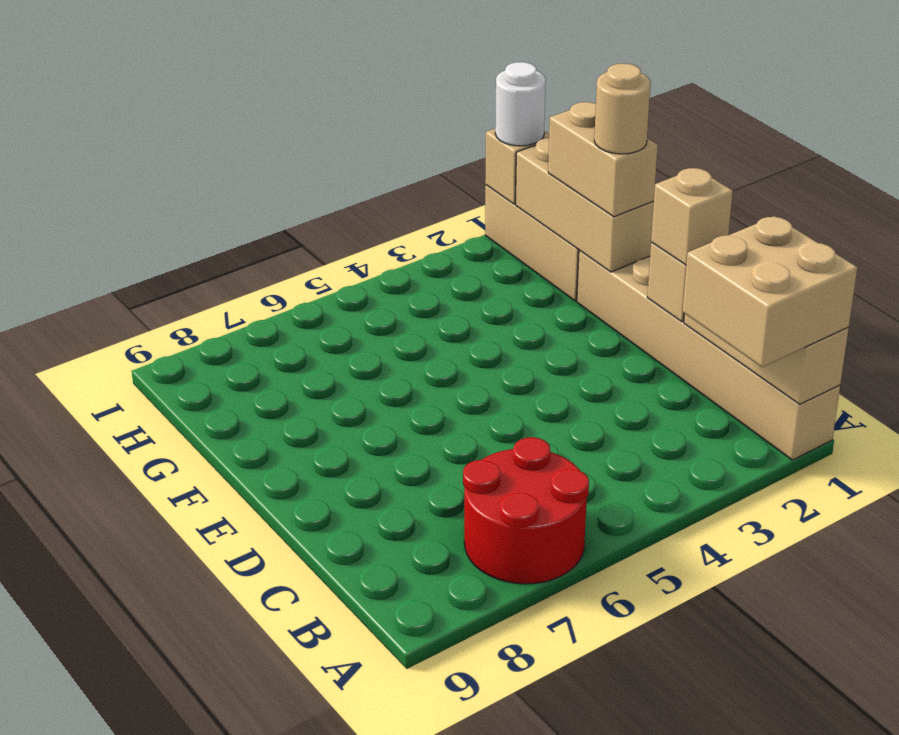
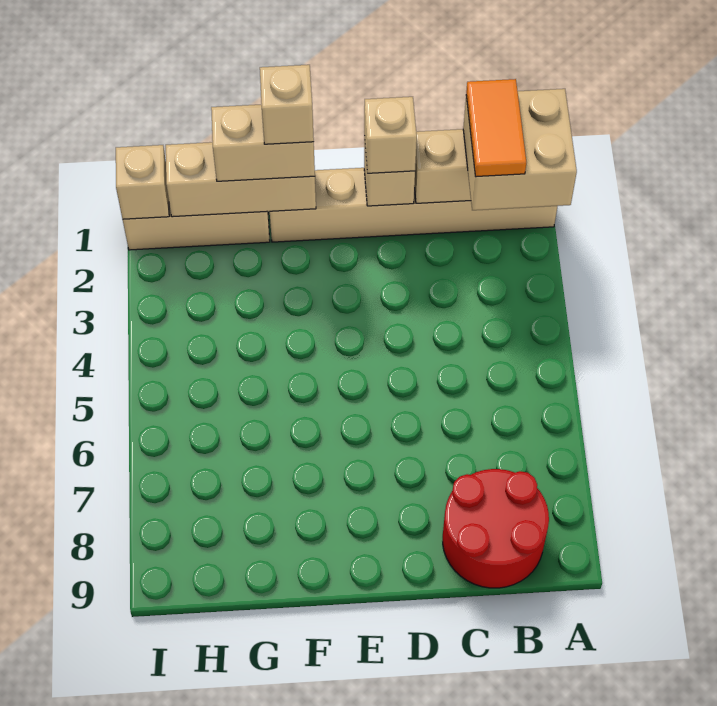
red 2x2 round brick [463,437,589,584] -> red 2x2 round brick moved to [443,469,549,588]
none -> orange 1x2 tile [466,79,526,177]
tan 1x1 round brick [594,63,651,154] -> tan 1x1 brick [260,65,314,144]
white 1x1 round brick [495,62,546,146] -> none

